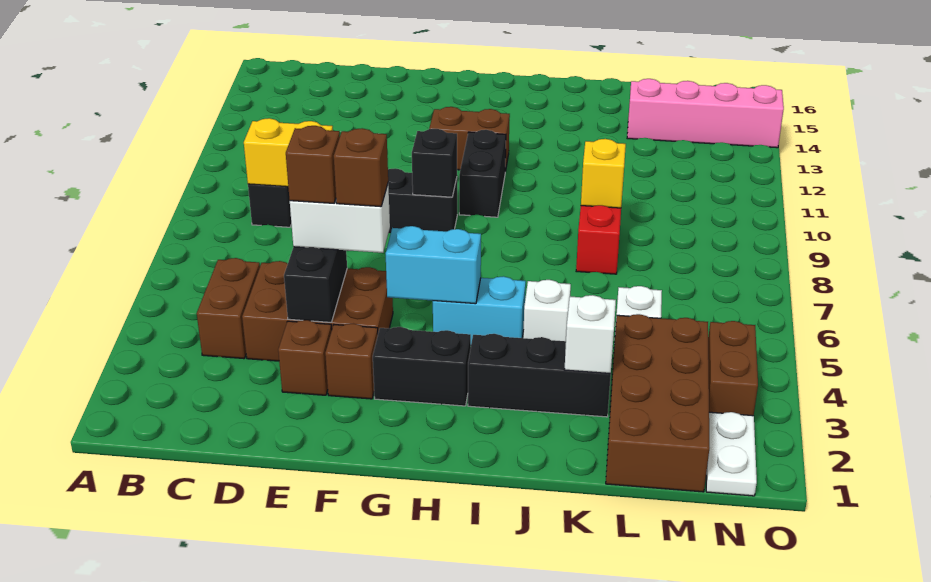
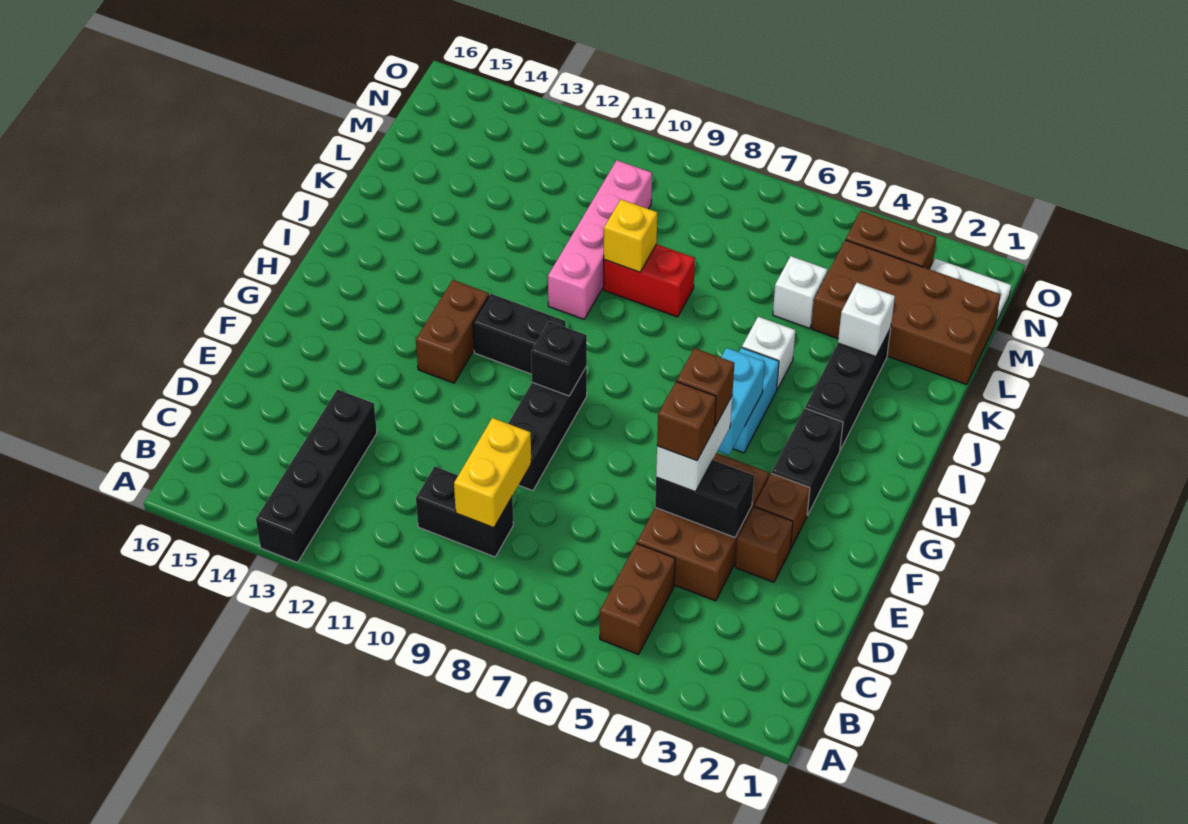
none -> black 1x4 brick [256,390,377,563]
brown 1x2 brick [197,258,260,359] -> brown 1x2 brick turned to [600,543,675,654]
pink 1x4 brick [627,79,784,148] -> pink 1x4 brick moved to [548,160,652,319]

